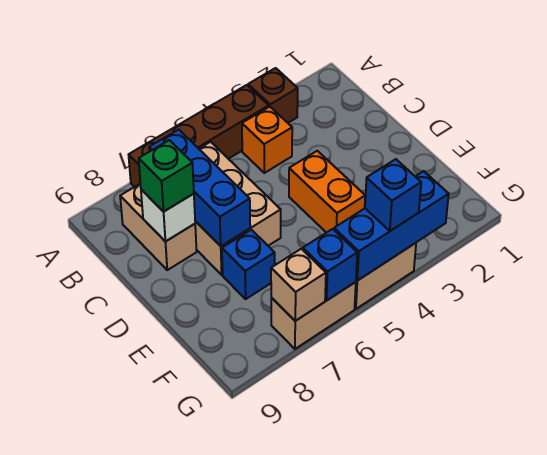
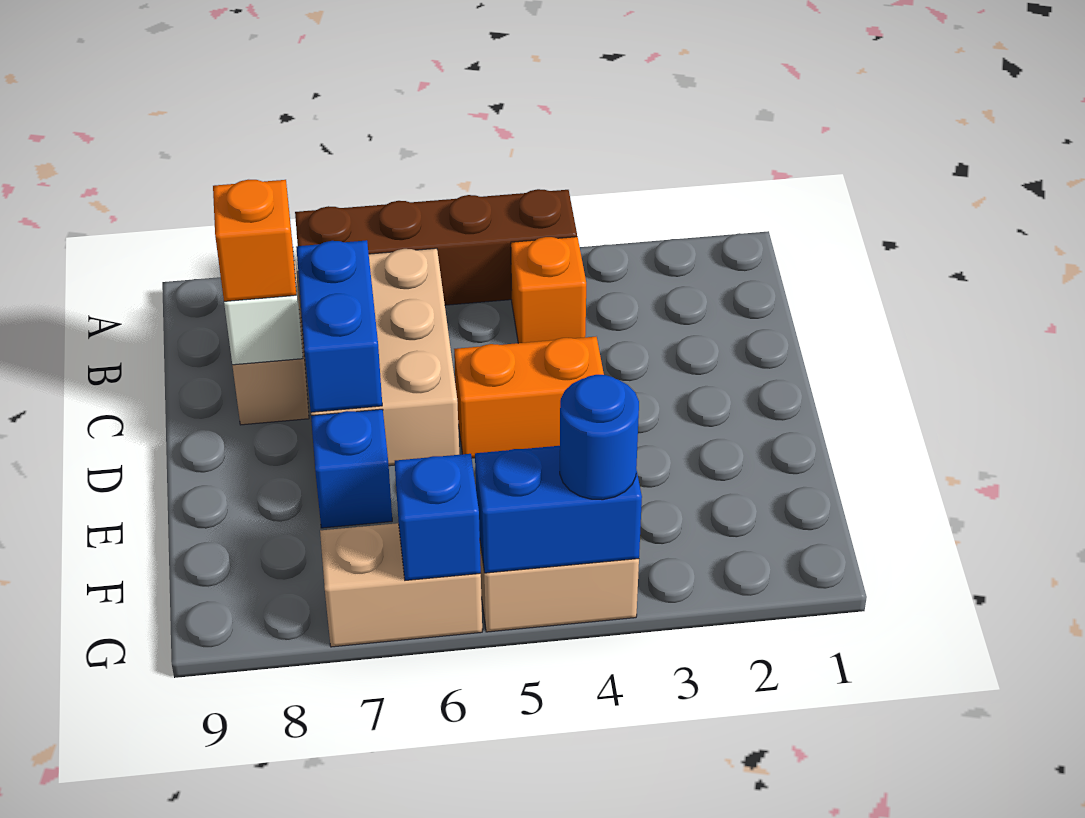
brown 1x1 brick [248,68,298,123] -> none
blue 1x3 brick [149,130,250,246] -> blue 1x2 brick [296,240,382,412]
green 1x1 brick [139,140,194,212] -> orange 1x1 brick [213,180,296,301]
orange 1x2 brick [289,151,365,233] -> orange 1x2 brick turned to [454,337,604,458]
blue 1x3 brick [334,171,449,281] -> blue 1x2 brick [475,446,642,573]
blue 1x1 brick [365,159,421,231] -> blue 1x1 round brick [560,375,639,500]
tan 1x1 brick [271,249,326,321] -> none

